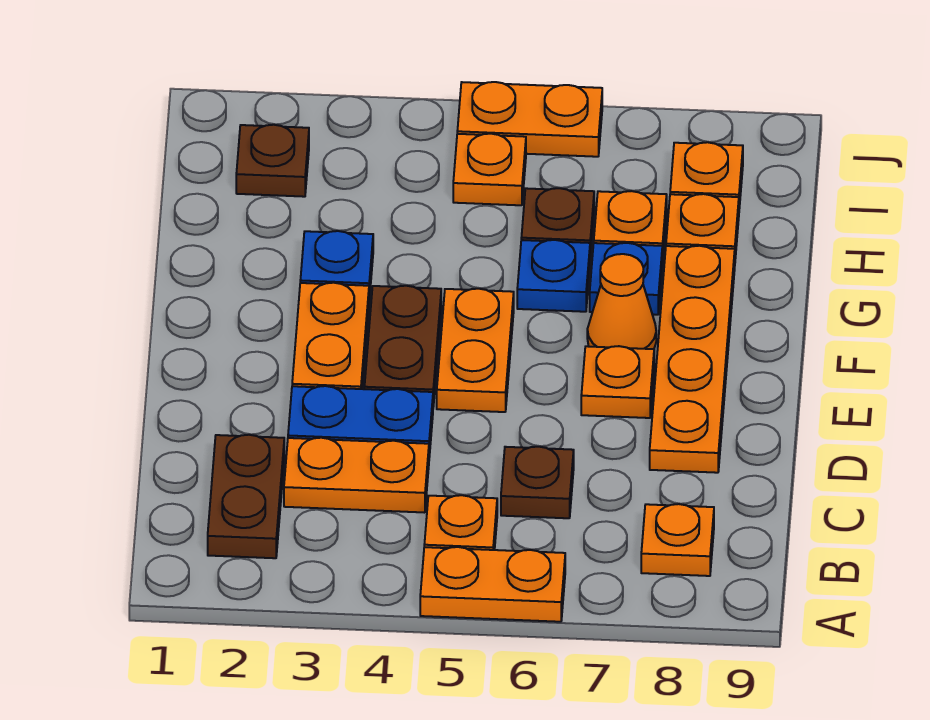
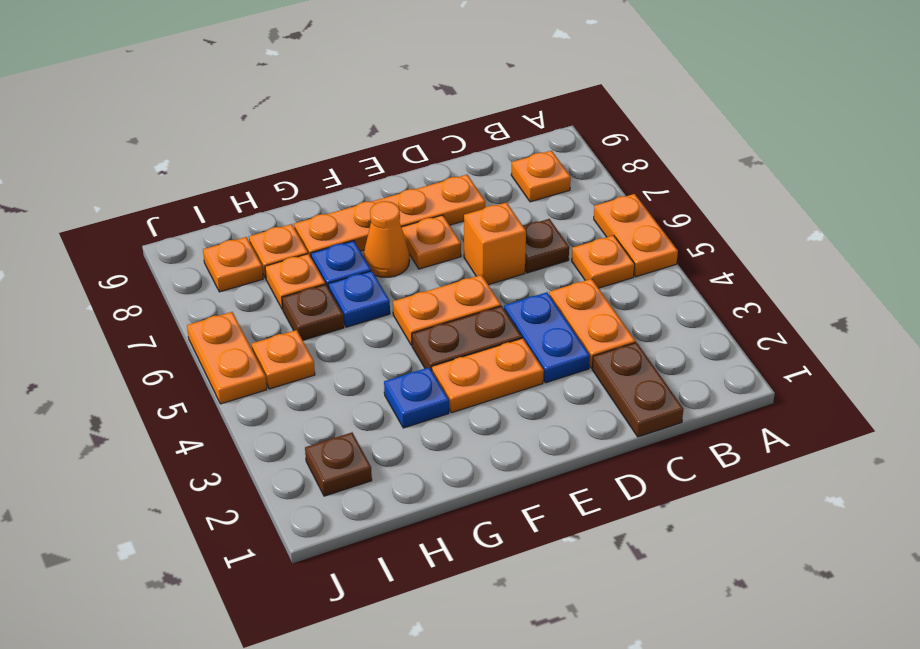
brown 1x2 plate [208,435,284,558] -> brown 1x2 plate turned to [592,342,683,437]
none -> orange 1x1 brick [464,202,526,285]

